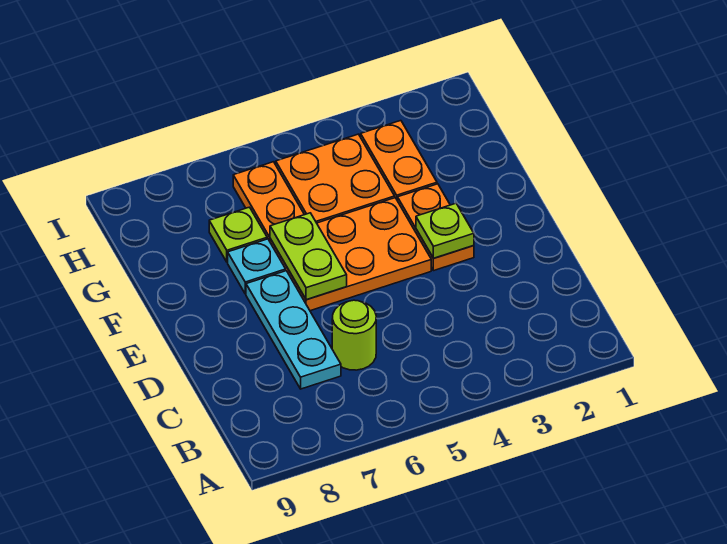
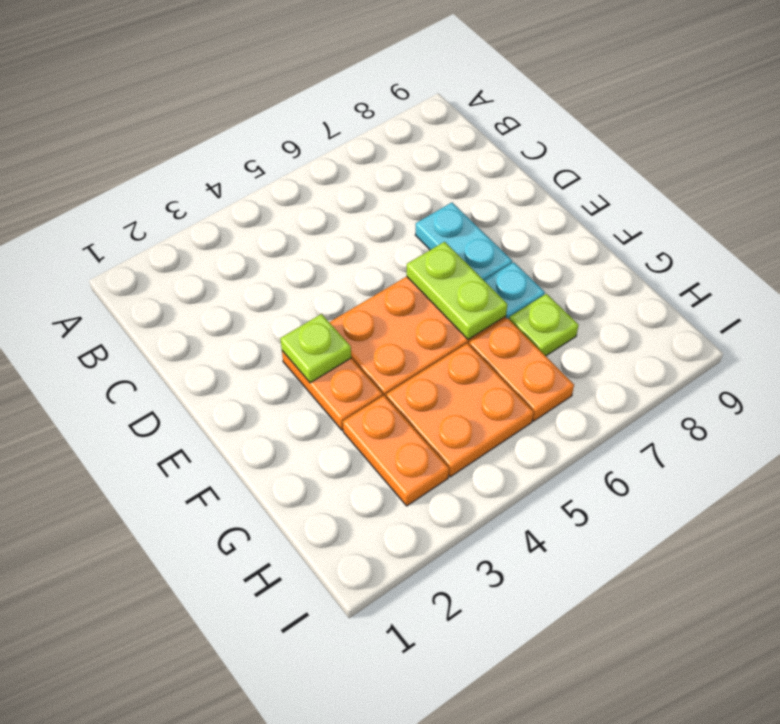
lime 1x1 round brick [332,300,376,370] -> none
cyan 1x3 plate [246,271,341,389] -> cyan 1x2 plate [415,203,512,280]

